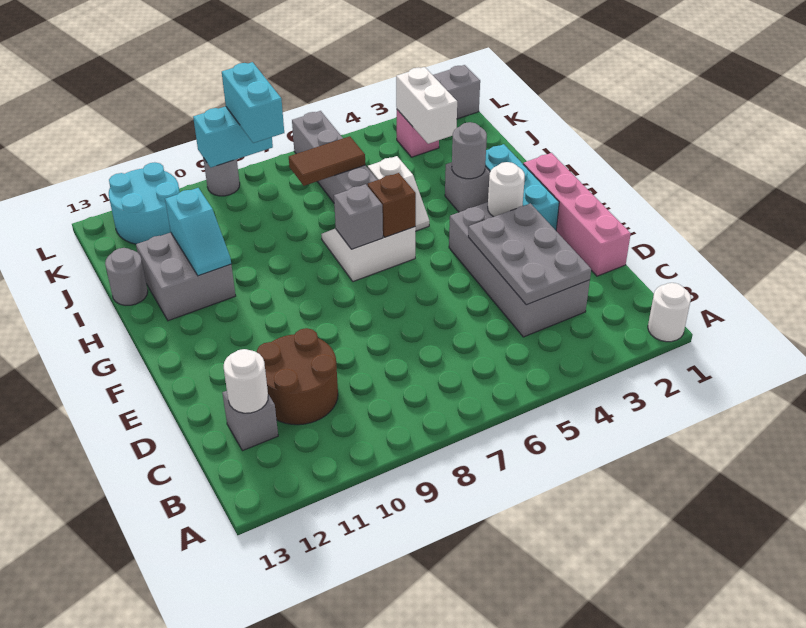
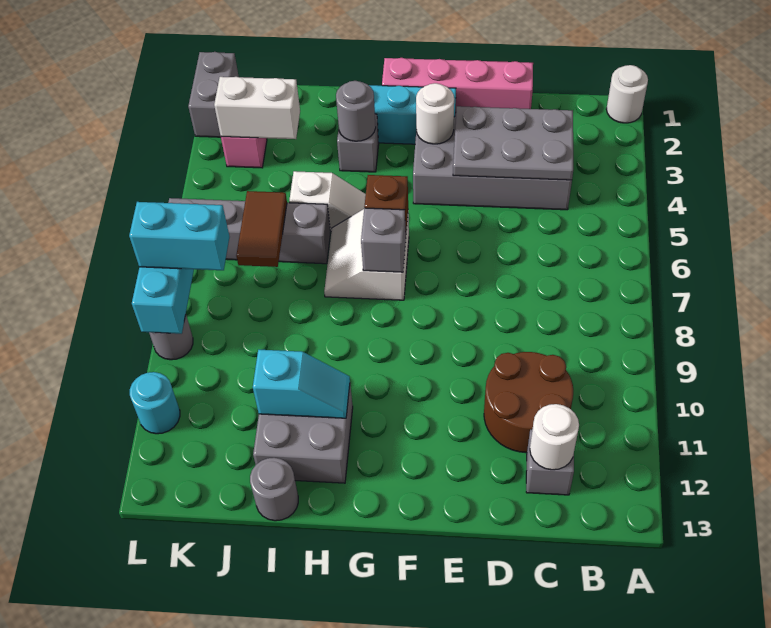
cyan 2x2 round brick [109,162,180,244] -> cyan 1x1 round brick [130,372,180,434]

